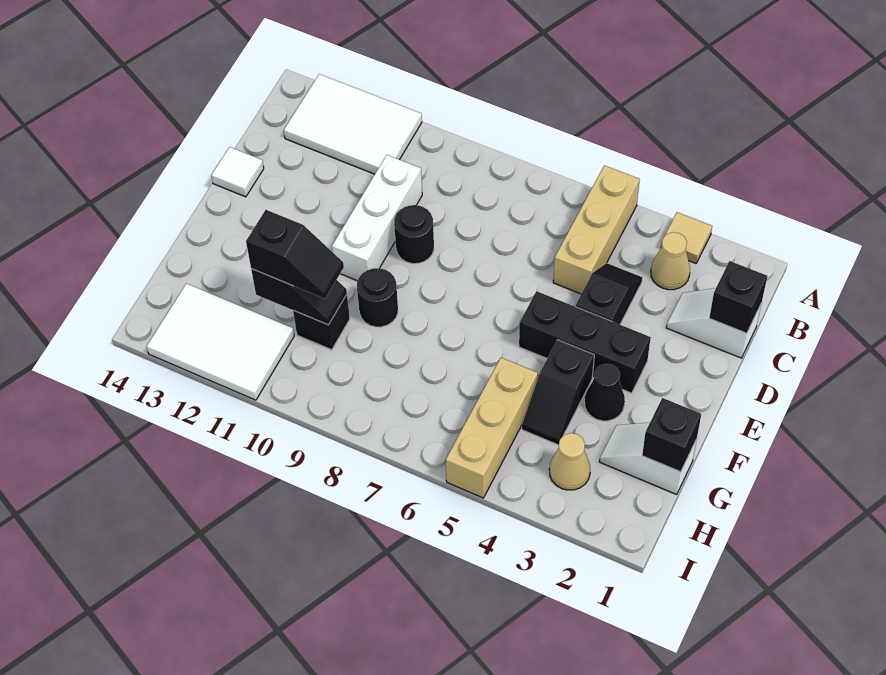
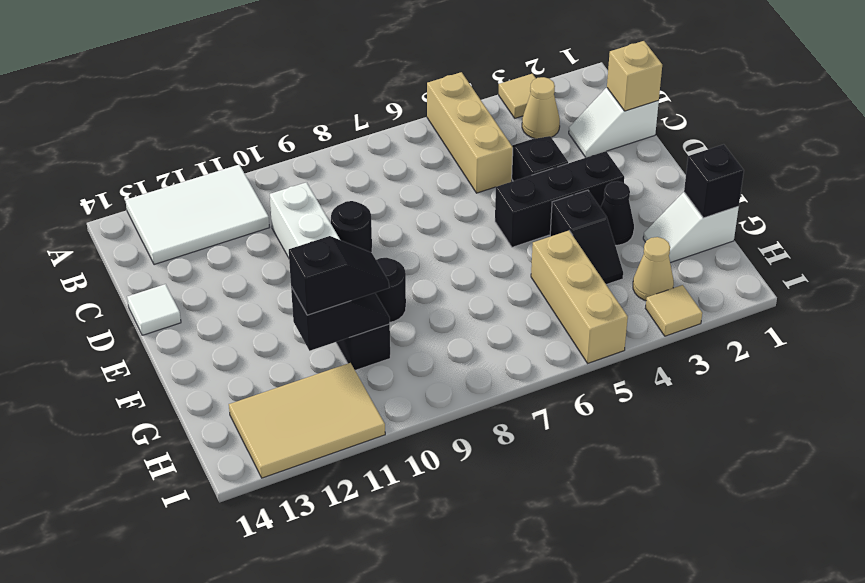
black 1x1 brick [709,261,767,333] -> tan 1x1 brick [607,41,662,111]
white 2x3 tile [147,284,294,400] -> tan 2x3 tile [229,363,385,478]
none -> tan 1x1 tile [645,285,702,336]

